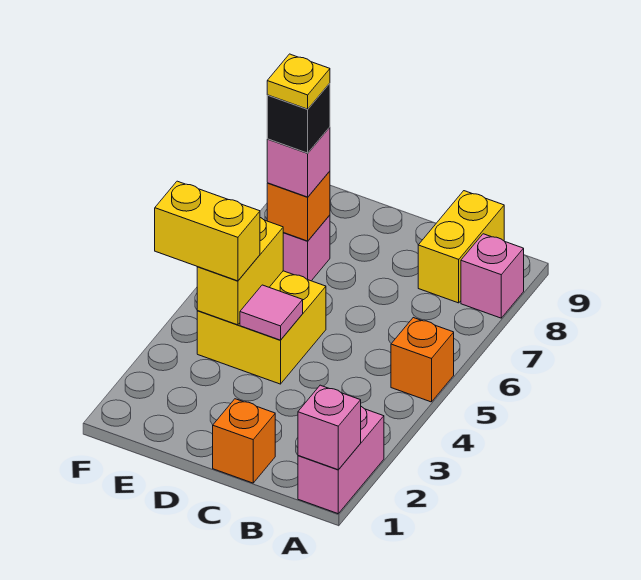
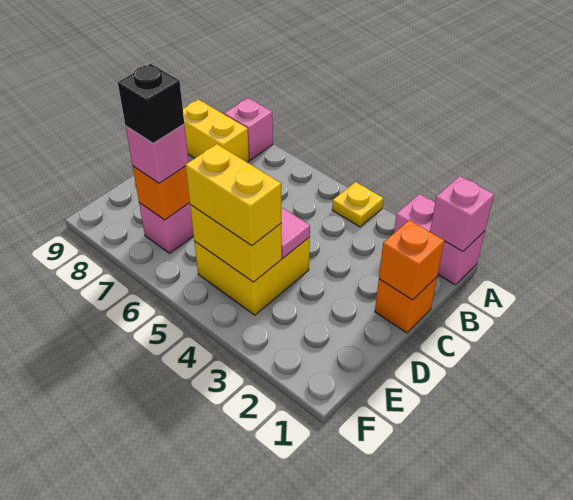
orange 1x1 brick [391,318,454,402] -> orange 1x1 brick moved to [379,220,444,300]
yellow 1x2 brick [155,181,260,281] -> yellow 1x2 brick turned to [185,144,281,246]
yellow 1x1 plate [267,54,330,109] -> yellow 1x1 plate moved to [332,182,383,227]

